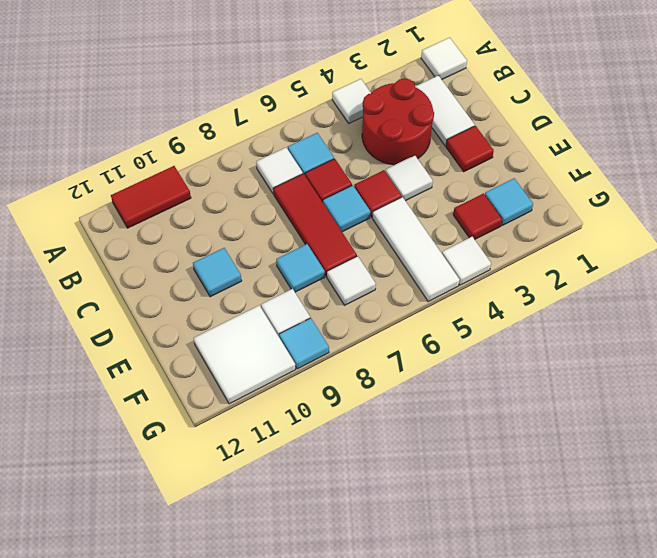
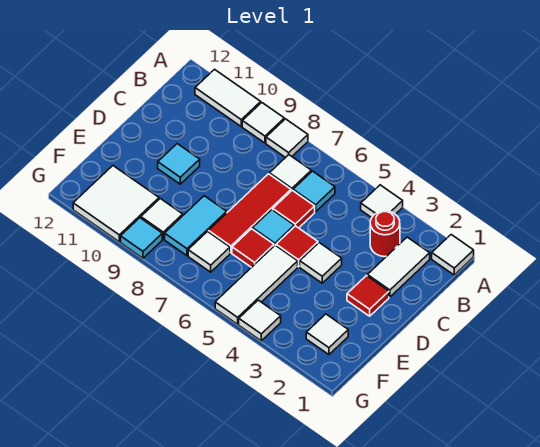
none -> white 1x1 tile [266,119,308,158]
none -> white 1x1 tile [242,103,284,143]
red 1x2 tile [111,166,191,228] -> white 1x2 tile [195,69,261,126]
red 2x2 round brick [362,78,434,165] -> red 1x1 round brick [370,211,400,257]
cyan 1x1 tile [276,244,325,292] -> cyan 1x2 tile [165,196,227,256]
cyan 1x1 tile [485,178,533,225] -> white 1x1 tile [306,314,348,355]
red 1x1 tile [453,193,502,239] -> red 1x1 tile moved to [232,229,274,267]

